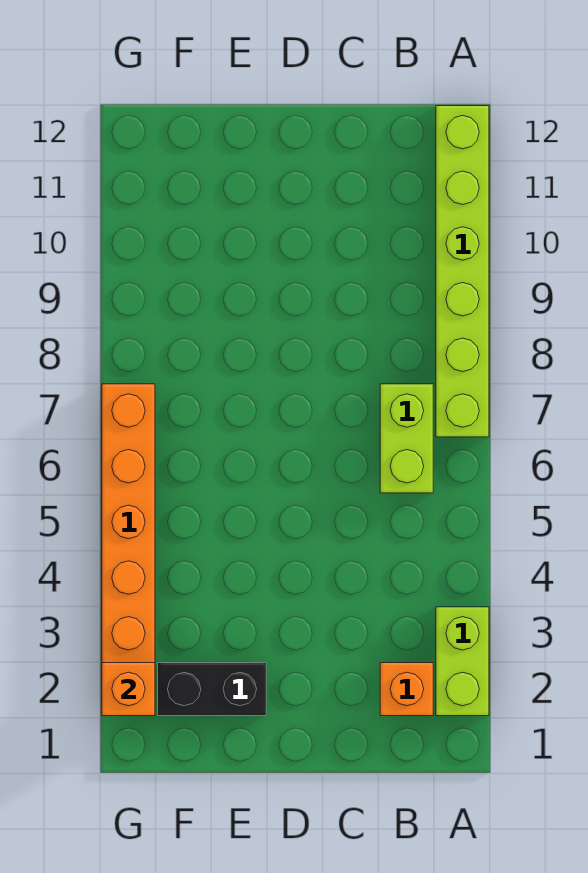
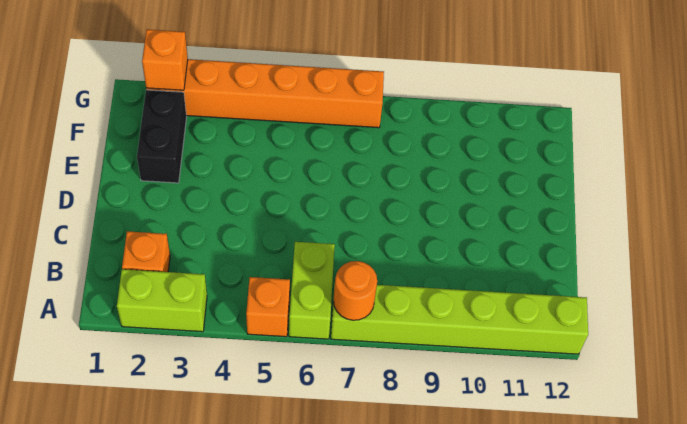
none -> orange 1x1 brick [246,277,290,337]
none -> orange 1x1 round brick [334,261,377,320]
lime 1x2 brick [380,384,433,493] -> lime 1x2 brick turned to [289,242,335,339]

